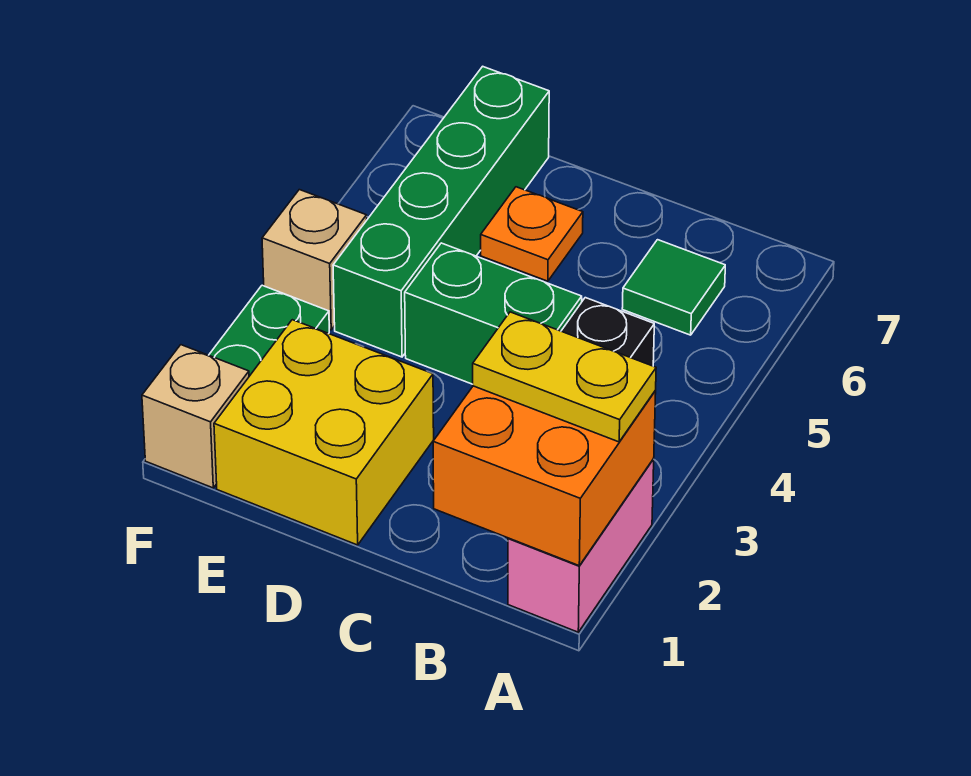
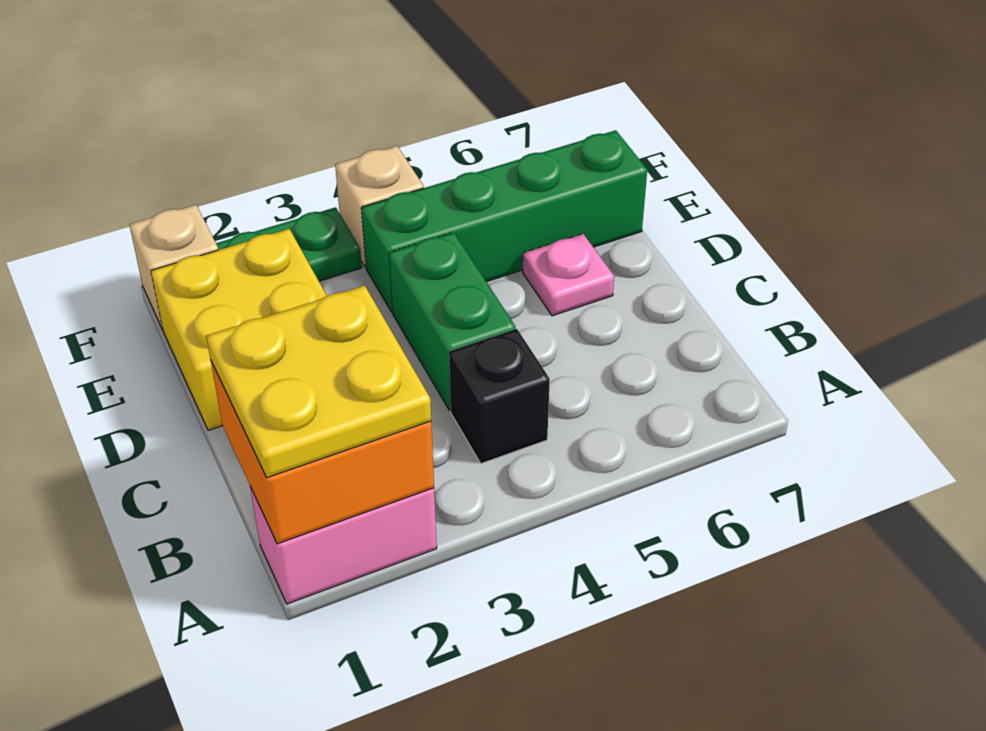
yellow 1x2 plate [473,312,656,442] -> yellow 2x2 plate [206,285,431,478]
green 1x1 tile [622,240,725,335] -> none
orange 1x1 plate [481,187,583,281] -> pink 1x1 plate [523,234,614,316]

